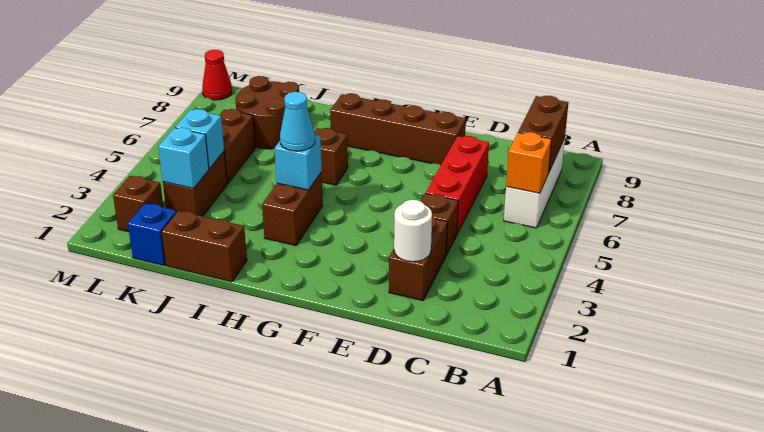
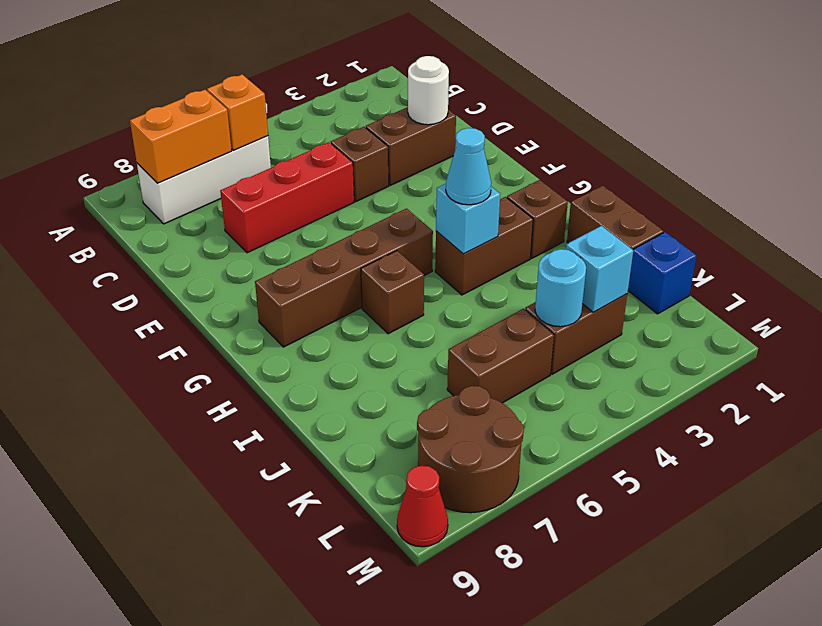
brown 1x2 brick [518,96,568,173] -> orange 1x2 brick [130,90,232,183]
brown 1x4 brick [330,94,466,165] -> brown 1x4 brick turned to [255,209,433,347]
brown 2x2 round brick [236,76,299,149] -> brown 2x2 round brick moved to [417,386,524,513]
cyan 1x1 brick [175,109,224,169] -> cyan 1x1 round brick [535,249,586,327]
brown 1x1 brick [113,176,163,232] -> brown 1x1 brick moved to [507,180,568,258]

